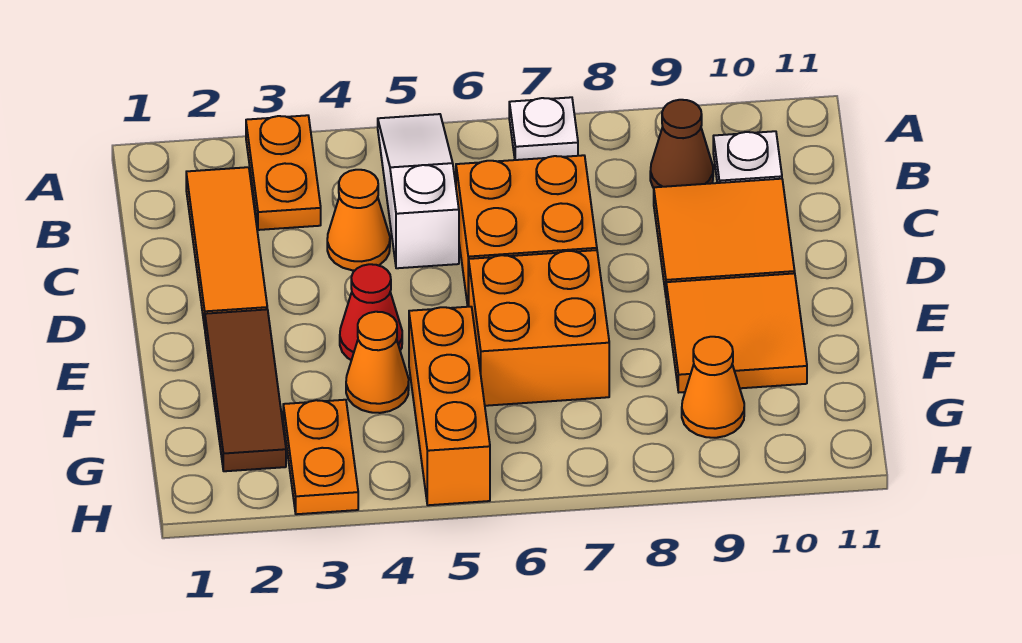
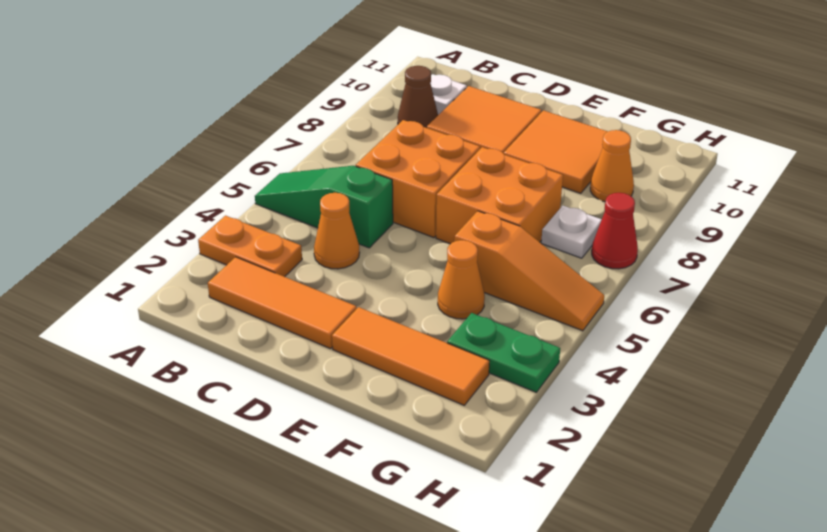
white 1x3 slope [378,114,459,268] -> green 1x3 slope [255,166,393,248]
white 1x1 plate [509,97,578,160] -> white 1x1 plate moved to [541,206,602,258]
brown 1x3 tile [205,309,286,471] -> orange 1x3 tile [332,307,489,405]
red 1x1 cone [340,264,402,360] -> red 1x1 cone moved to [592,193,638,269]
orange 1x3 brick [409,306,490,505] -> orange 1x3 slope [454,211,604,331]
orange 1x2 plate [283,400,358,514] -> green 1x2 plate [447,313,560,392]

